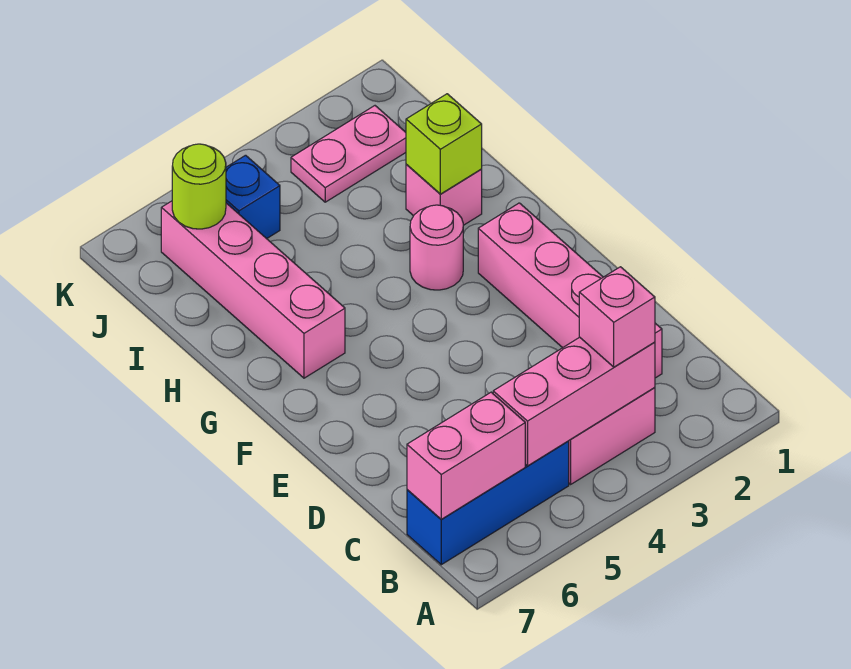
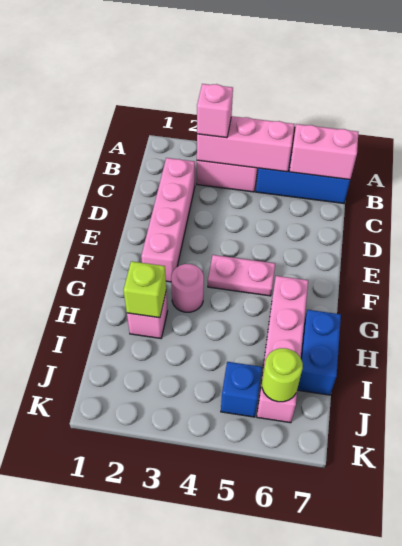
none -> blue 1x2 brick [297,310,341,395]
pink 1x2 plate [291,106,406,202] -> pink 1x2 plate moved to [208,255,275,296]

